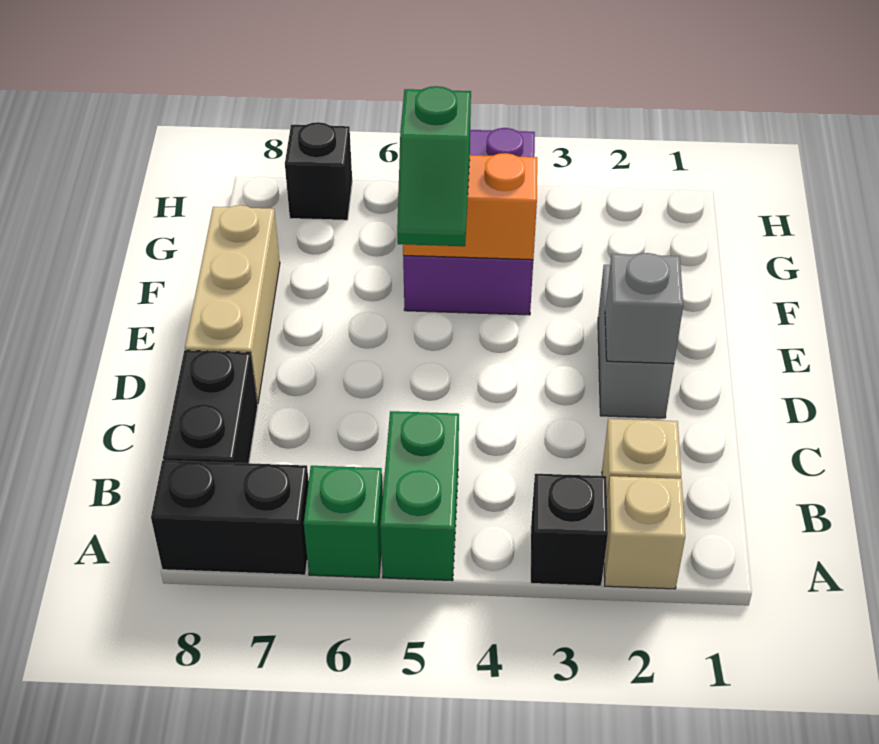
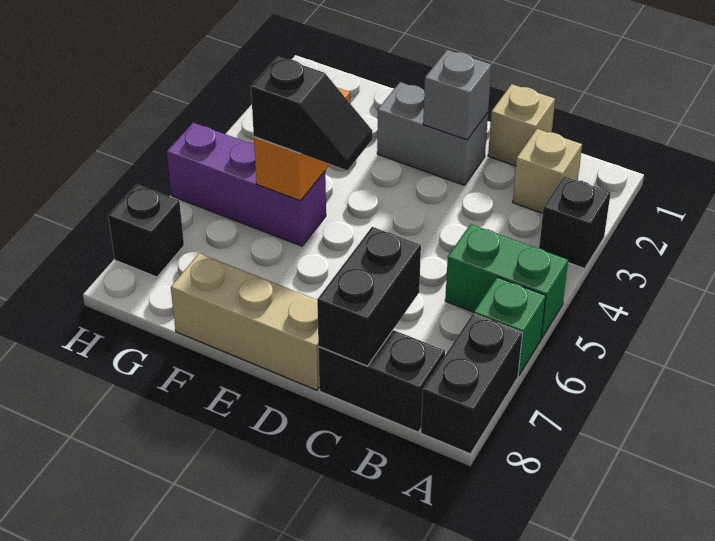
tan 1x1 brick [604,476,685,589] -> tan 1x1 brick moved to [488,84,555,166]
none -> black 1x2 brick [317,227,421,366]
green 1x2 slope [397,86,471,246] -> black 1x2 slope [251,57,372,171]
purple 2x3 brick [403,128,535,315] -> purple 1x3 brick [167,123,326,246]

